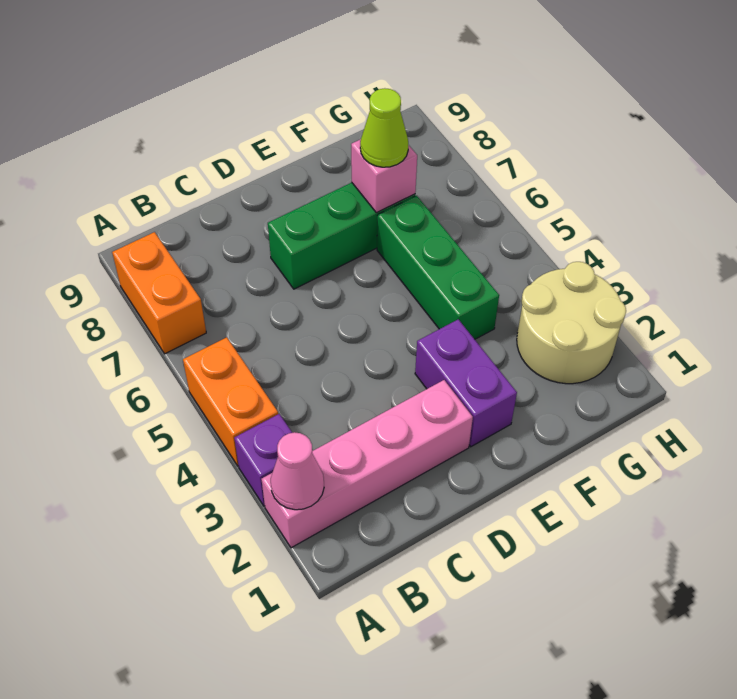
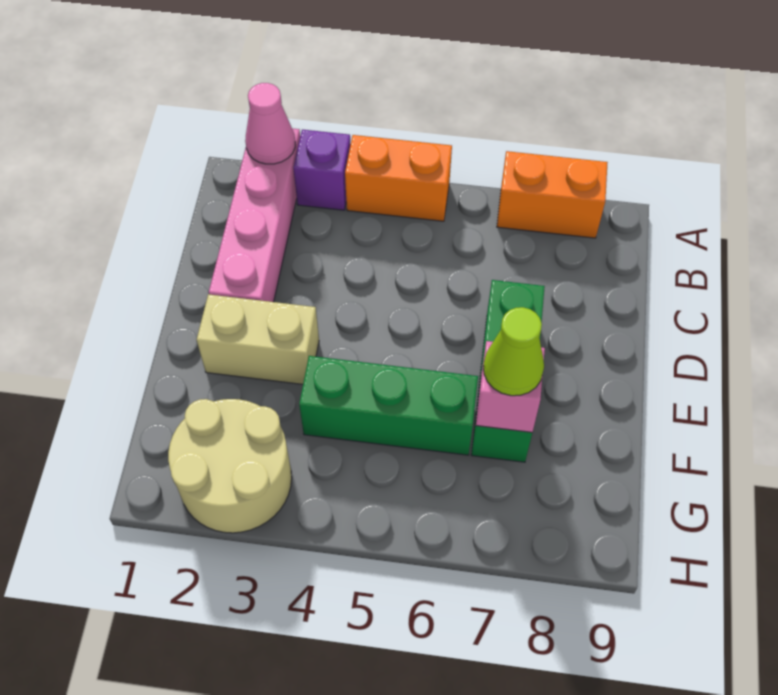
purple 1x2 brick [415,319,517,447] -> tan 1x2 brick [197,294,319,384]

